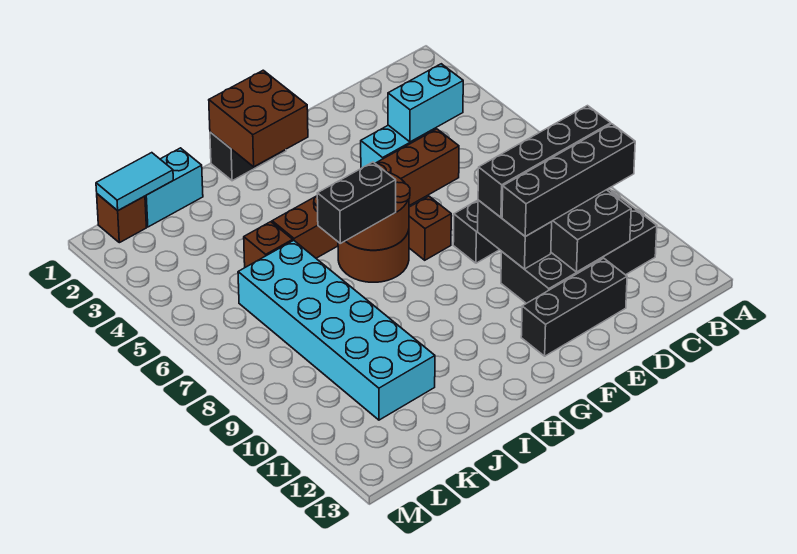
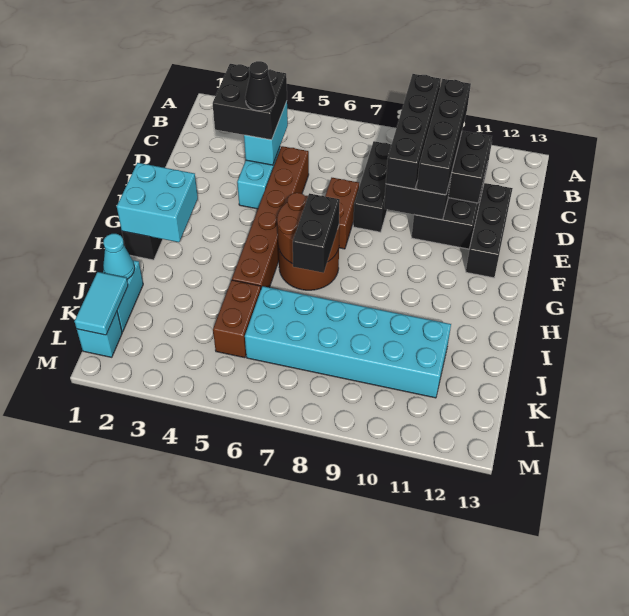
none -> black 2x2 brick [212,64,287,140]
none -> black 1x1 cone [245,61,275,111]
brown 1x1 brick [409,196,451,260] -> brown 1x2 brick [325,178,359,249]
brown 2x2 brick [209,70,308,167] -> cyan 2x2 brick [117,163,198,242]
none -> cyan 1x1 cone [103,234,135,279]
brown 1x1 brick [244,222,293,267] -> brown 1x2 brick [213,280,261,358]
brown 1x1 brick [97,194,146,243] -> cyan 1x1 brick [77,312,122,357]

